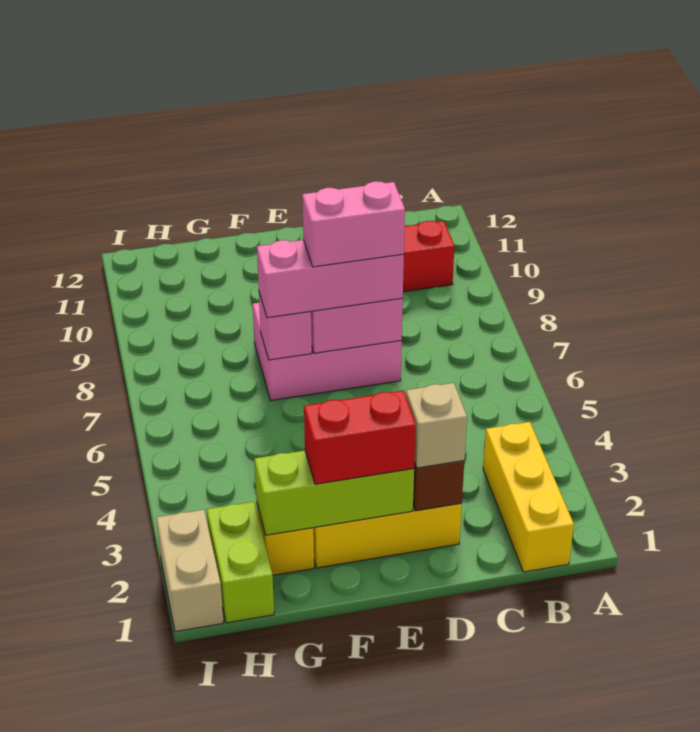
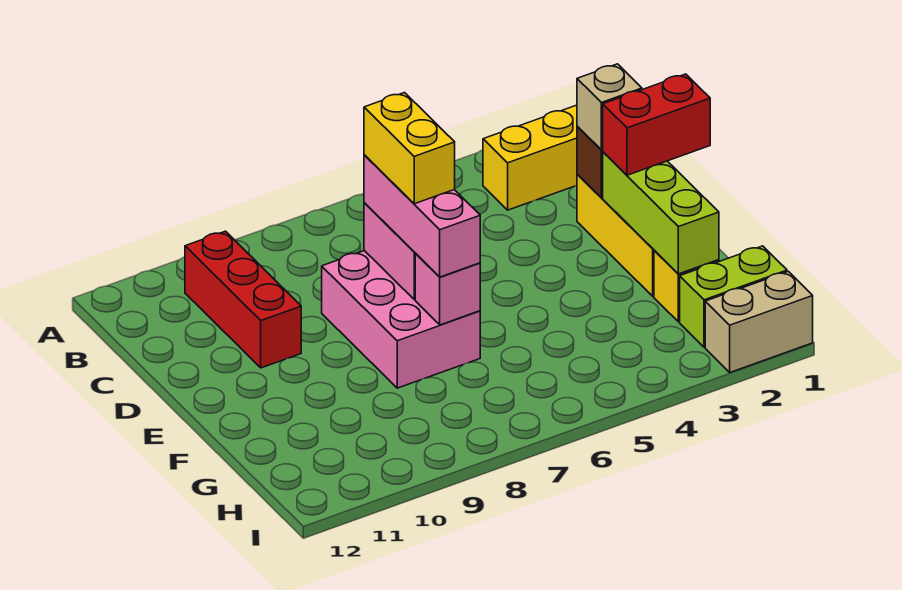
pink 1x2 brick [302,181,405,267] -> yellow 1x2 brick [364,93,455,204]
red 1x2 brick [304,391,416,484] -> red 1x2 brick turned to [603,74,710,175]

